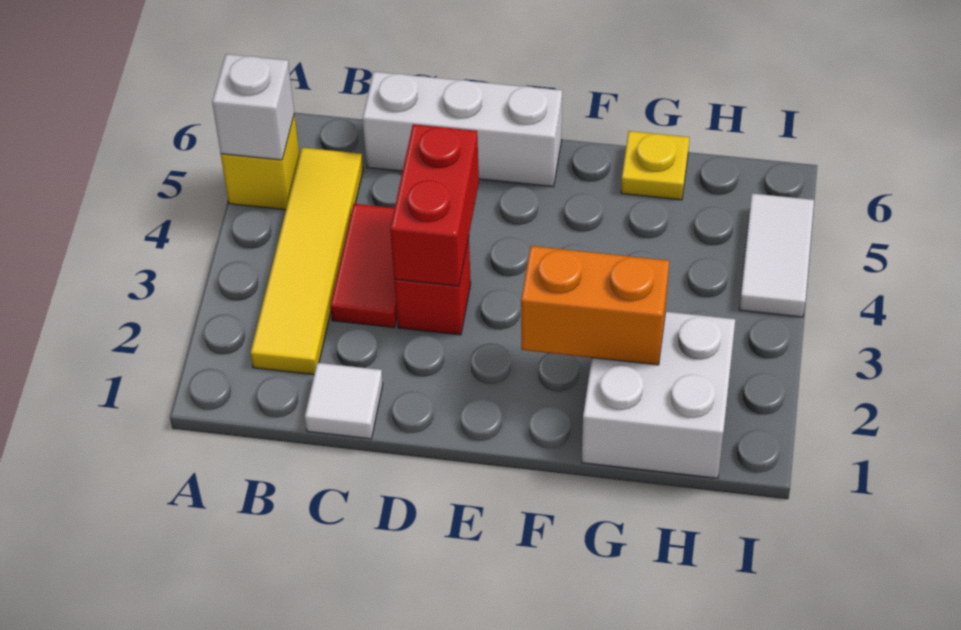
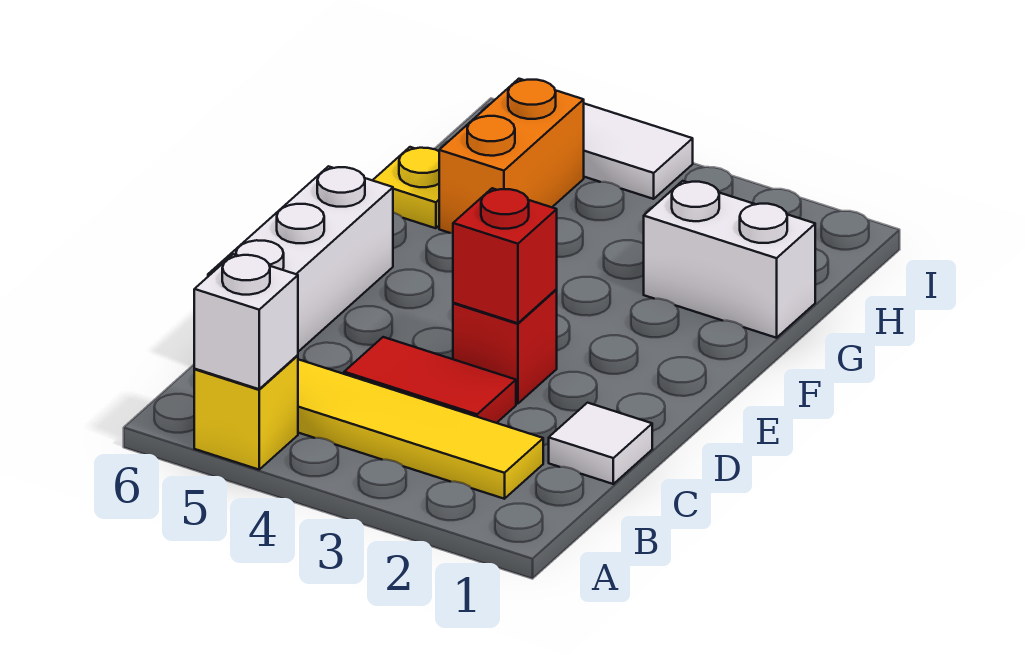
red 1x2 brick [390,124,479,286] -> red 1x1 brick [453,188,557,323]
orange 1x2 brick [521,246,669,365] -> orange 1x2 brick moved to [439,79,584,233]
white 2x2 brick [582,312,735,478] -> white 1x2 brick [644,181,815,338]

